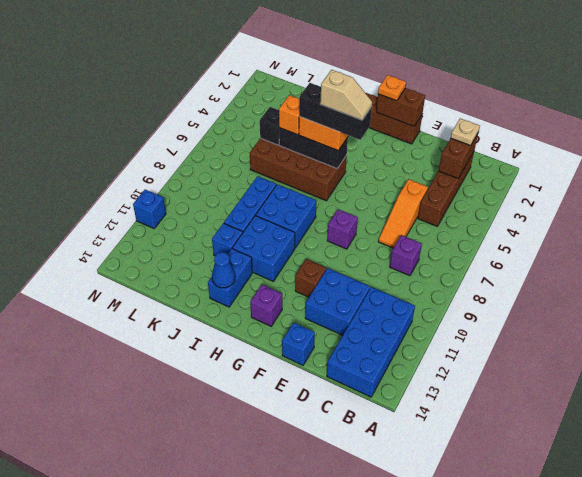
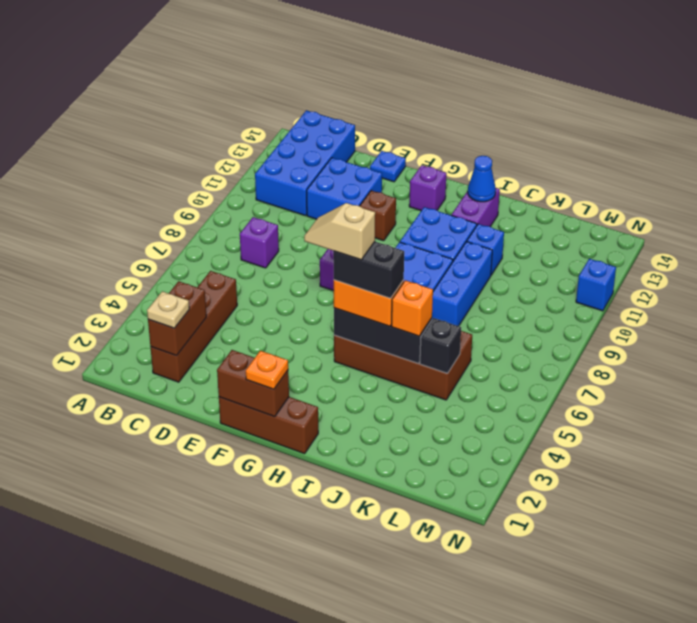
orange 1x3 slope [378,179,428,248] -> none
blue 1x1 brick [282,323,315,365] -> blue 1x1 plate [370,151,406,182]
black 1x3 brick [299,83,372,140] -> black 1x2 brick [333,242,404,298]
blue 1x2 brick [208,249,252,307] -> purple 1x2 brick [451,188,500,226]

